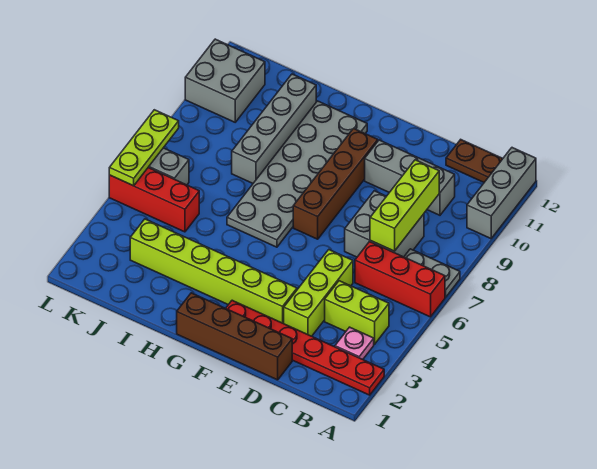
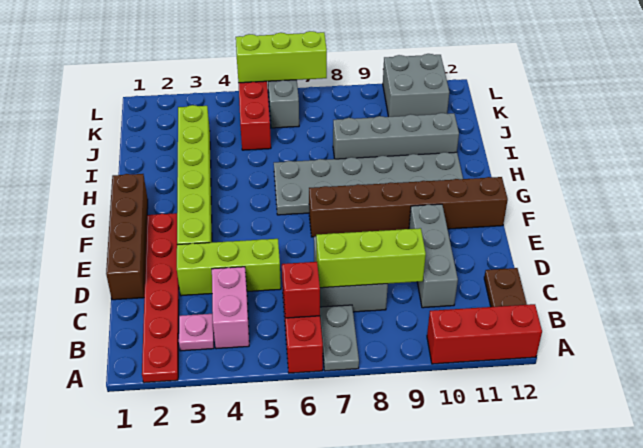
grey 1x3 brick [467,148,536,239] -> red 1x3 brick [427,304,542,364]
lime 1x2 brick [325,281,389,344] -> pink 1x2 brick [212,267,249,349]
none -> red 1x1 brick [283,262,320,318]
brown 1x4 brick [293,128,378,239] -> brown 1x6 brick [309,177,508,237]
lime 1x3 plate [109,110,179,186] -> lime 1x3 brick [236,31,327,83]

